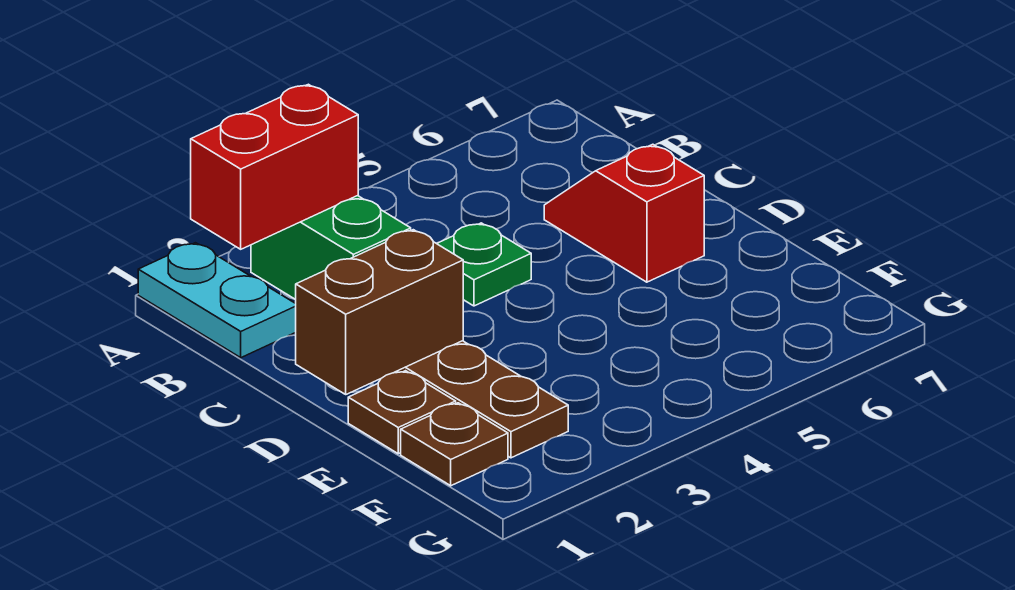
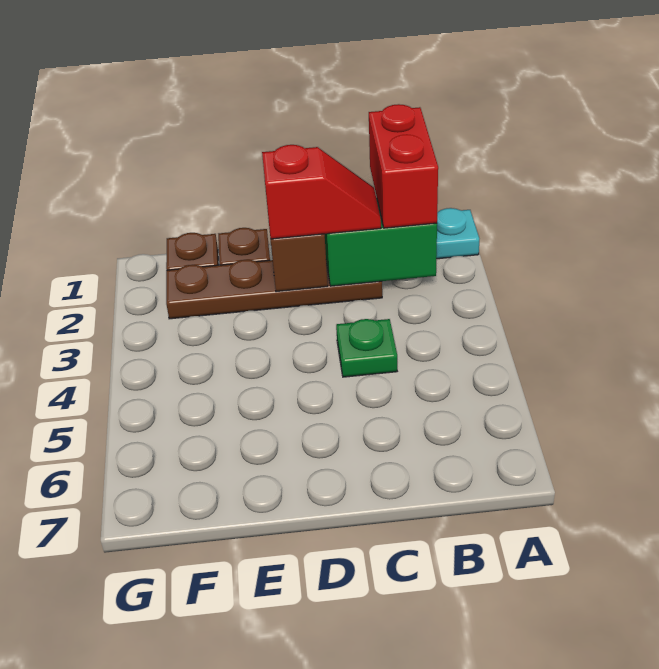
red 1x2 slope [544,144,704,282] -> red 1x2 slope moved to [262,145,381,239]

